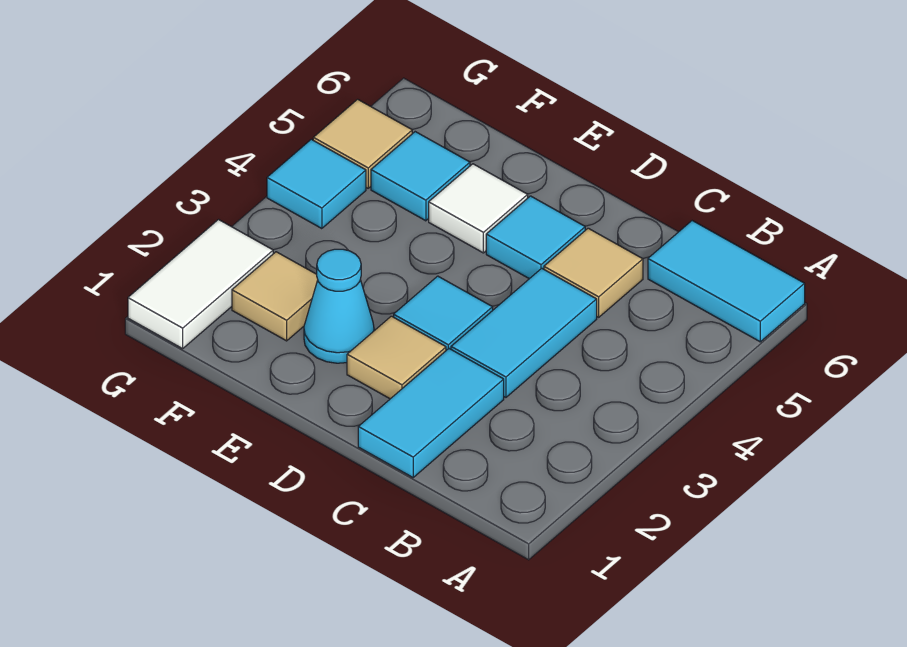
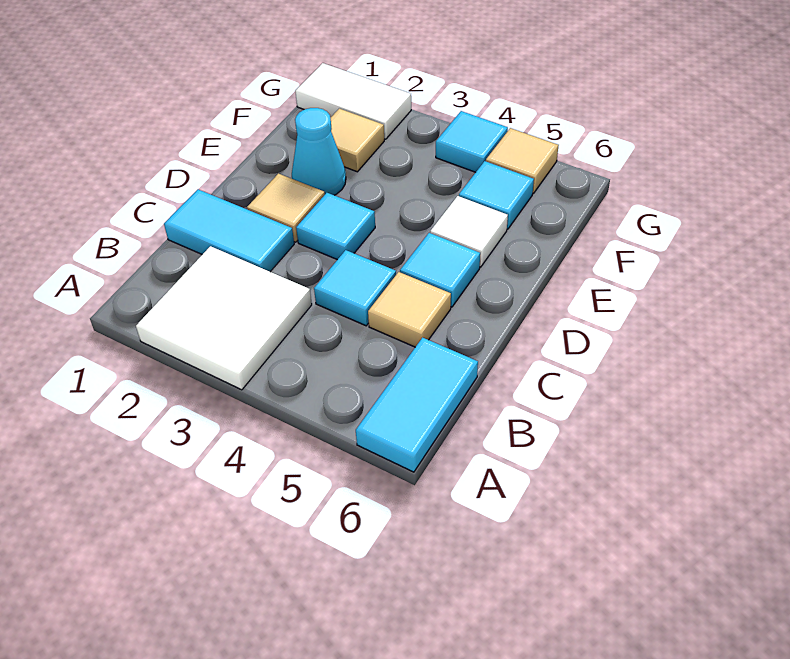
none -> white 2x2 tile [136,246,312,390]
cyan 1x2 tile [451,268,597,397] -> cyan 1x1 tile [314,250,396,326]

